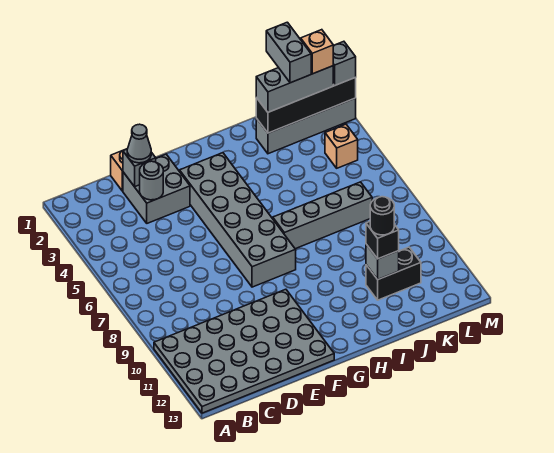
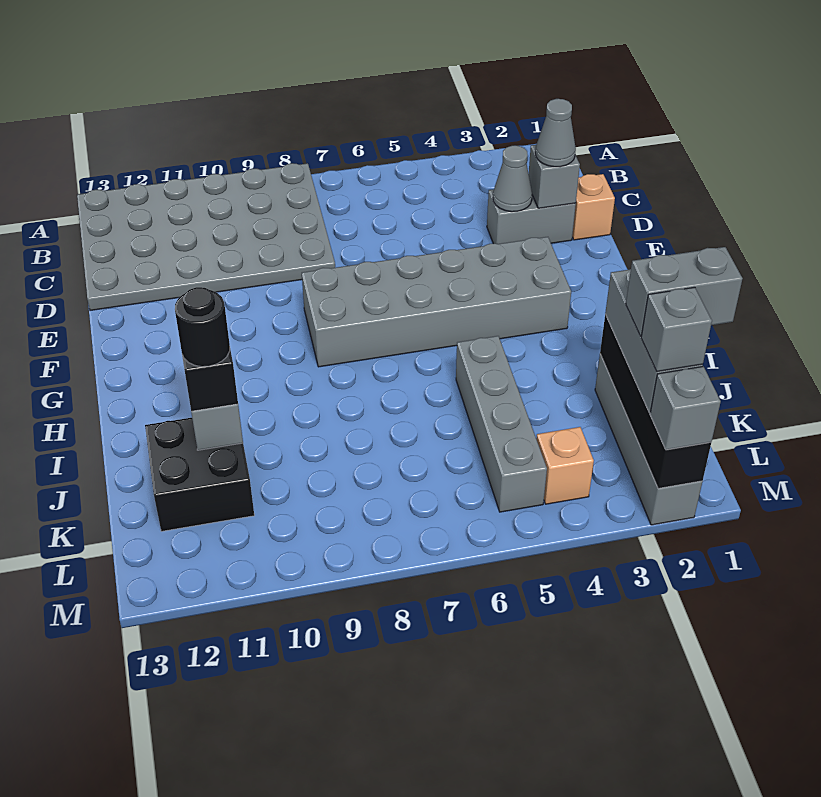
grey 4x6 plate [154,289,334,413] -> grey 4x6 plate turned to [77,163,335,311]
grey 2x2 brick [123,154,190,223] -> grey 1x2 brick [487,189,576,244]
grey 1x1 round brick [140,161,163,200] -> grey 1x1 cone [493,146,532,212]
grey 1x4 brick [273,182,372,249] -> grey 1x4 brick moved to [456,336,547,512]
black 1x2 brick [366,247,421,300] -> black 2x2 brick [145,418,254,531]
tan 1x1 brick [301,30,333,74] -> grey 1x1 brick [641,287,712,372]

